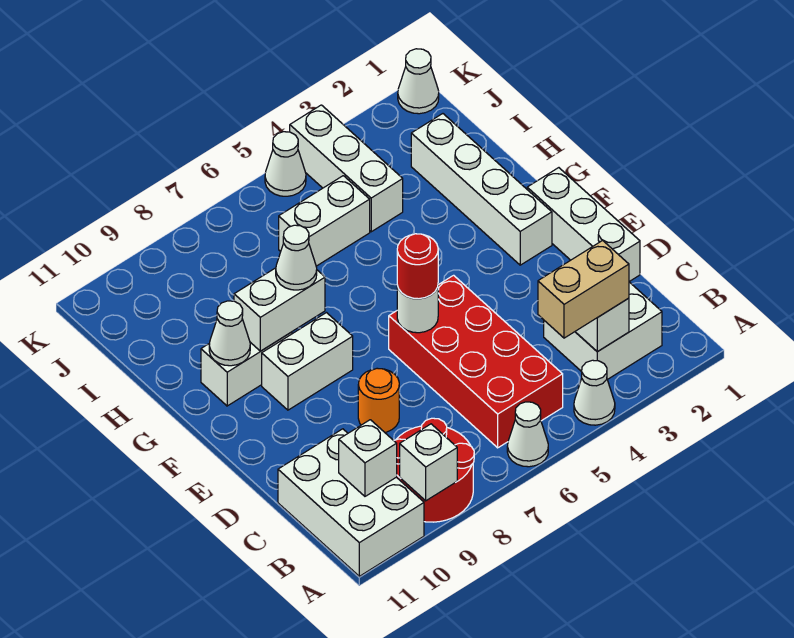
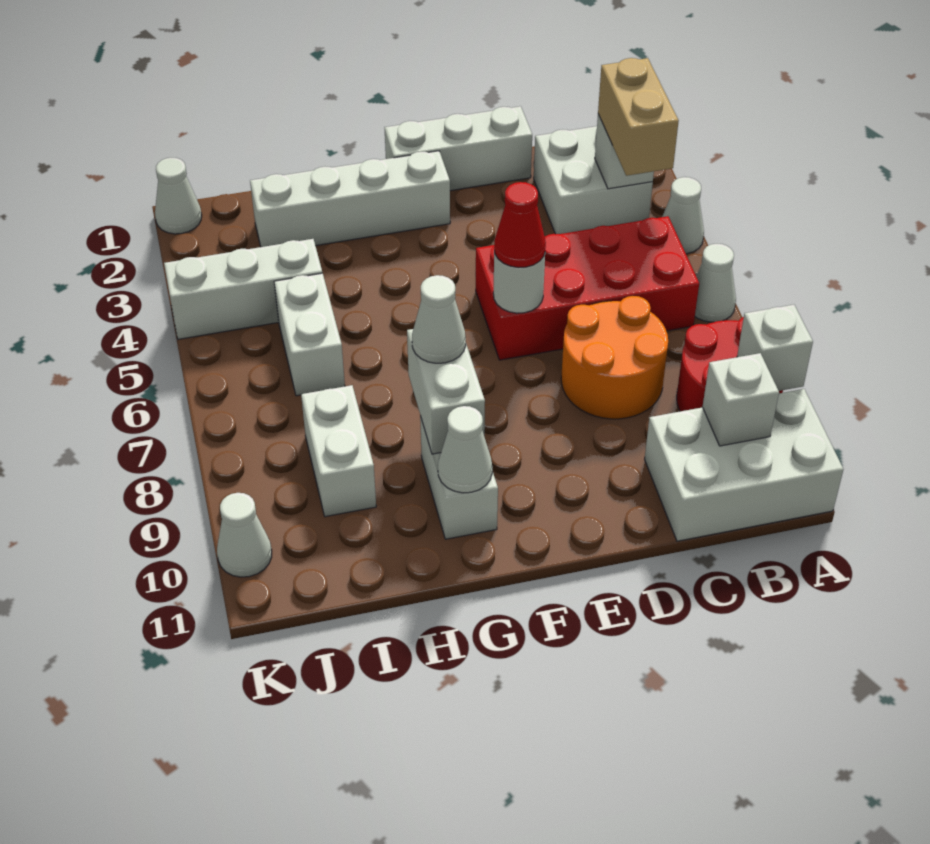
orange 1x1 round brick [358,368,399,432] -> orange 2x2 round brick [561,296,668,419]
red 1x1 round brick [397,234,438,299] -> red 1x1 cone [494,182,546,268]
white 1x2 brick [262,313,353,410] -> white 1x2 brick moved to [301,385,376,517]
white 1x1 cone [265,132,306,196] -> white 1x1 cone moved to [217,493,272,577]

